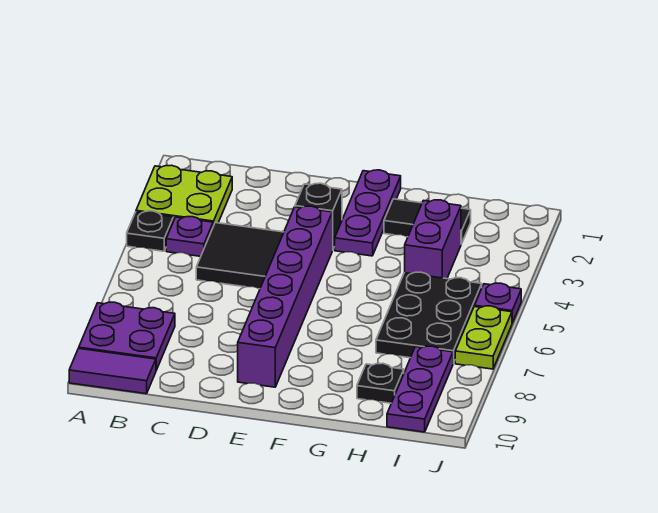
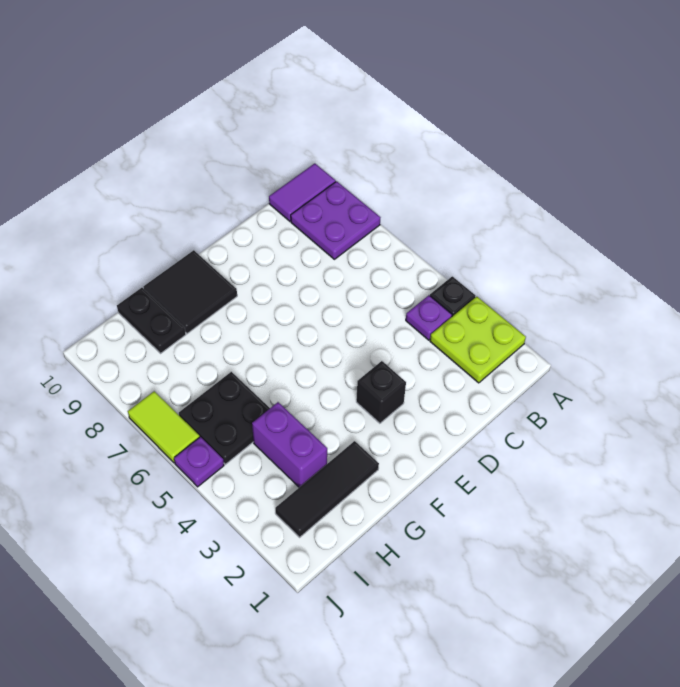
black 2x2 tile [196,223,284,289] -> black 2x2 tile moved to [143,250,237,334]
purple 1x6 brick [238,206,333,387] -> none
purple 1x3 plate [335,170,401,256] -> none
black 1x2 tile [384,199,471,244] -> black 1x3 tile [275,441,379,537]
black 2x3 plate [376,272,482,363] -> black 2x2 plate [179,372,270,464]
black 1x1 plate [357,363,404,403] -> black 1x2 plate [117,288,186,353]
purple 1x3 plate [387,346,453,432] -> none
lime 1x2 plate [455,306,512,369] -> lime 1x2 tile [128,391,200,463]

